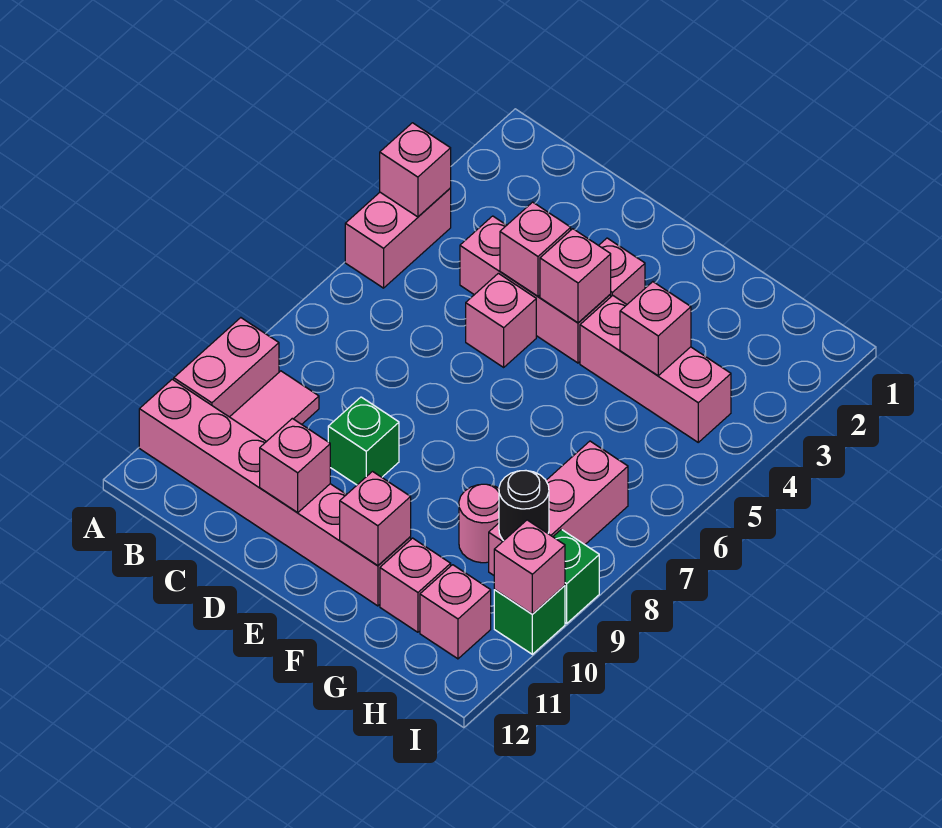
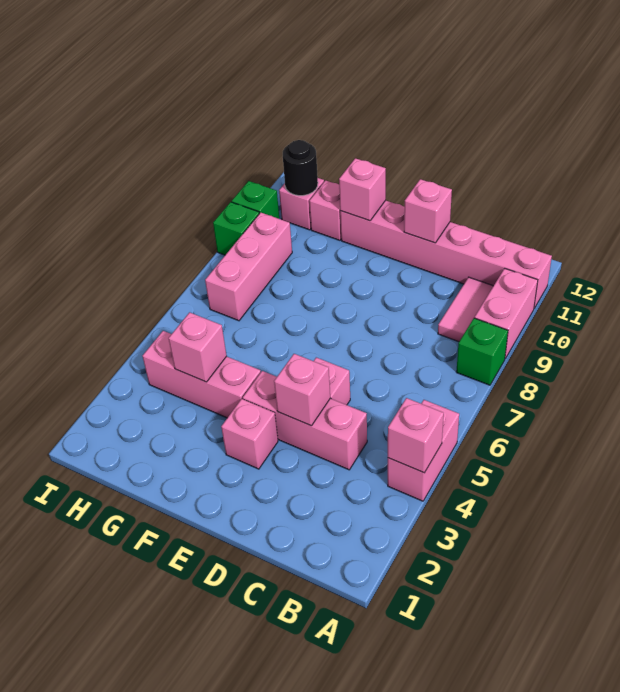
green 1x1 brick [328,397,399,485] -> green 1x1 brick moved to [456,318,508,385]
pink 1x1 brick [540,229,611,323] -> none
pink 1x1 round brick [459,484,499,563] -> none
black 1x1 round brick [499,470,549,541] -> black 1x1 round brick moved to [283,140,318,196]
pink 1x1 brick [494,520,565,614] -> none

